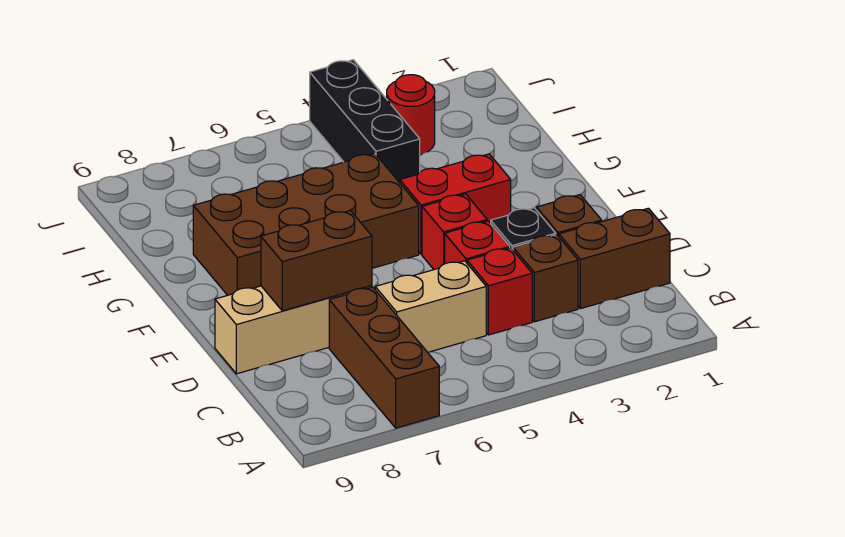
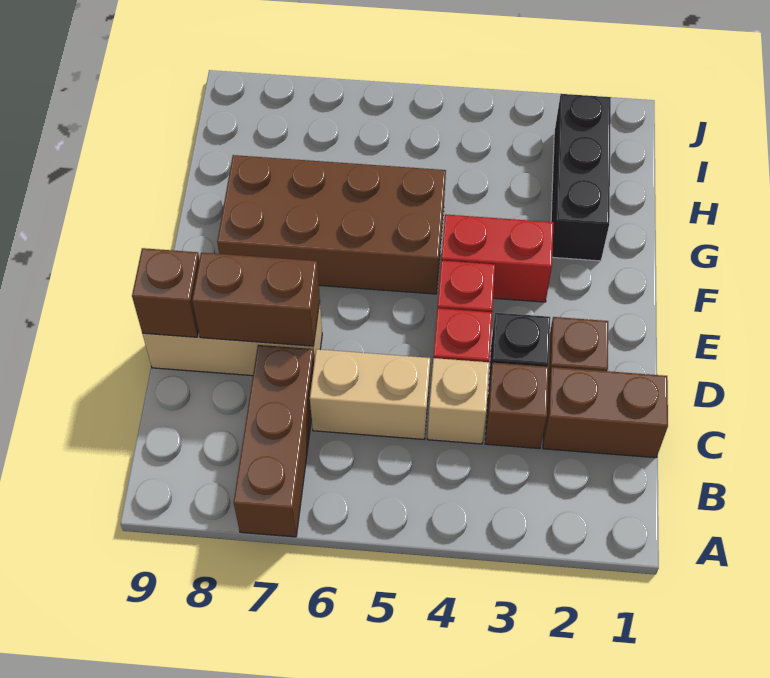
red 1x1 brick [467,248,532,335] -> tan 1x1 brick [428,358,489,444]
none -> brown 1x1 brick [132,248,200,337]
black 1x3 brick [310,60,420,183] -> black 1x3 brick moved to [551,94,611,261]
red 1x1 round brick [387,75,435,155] -> none

